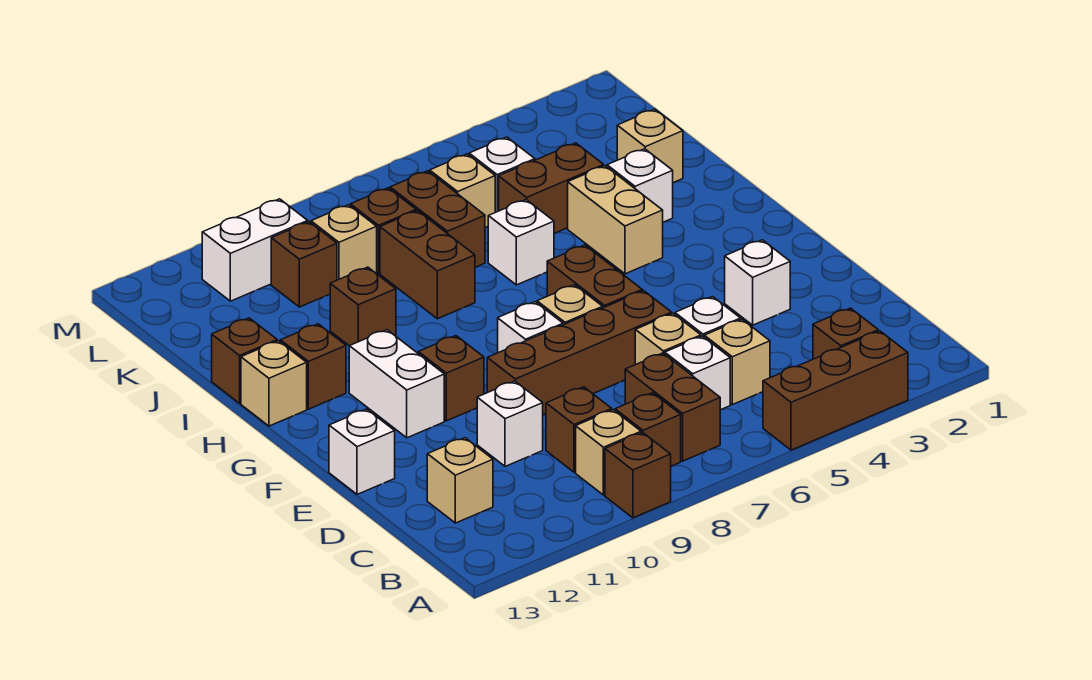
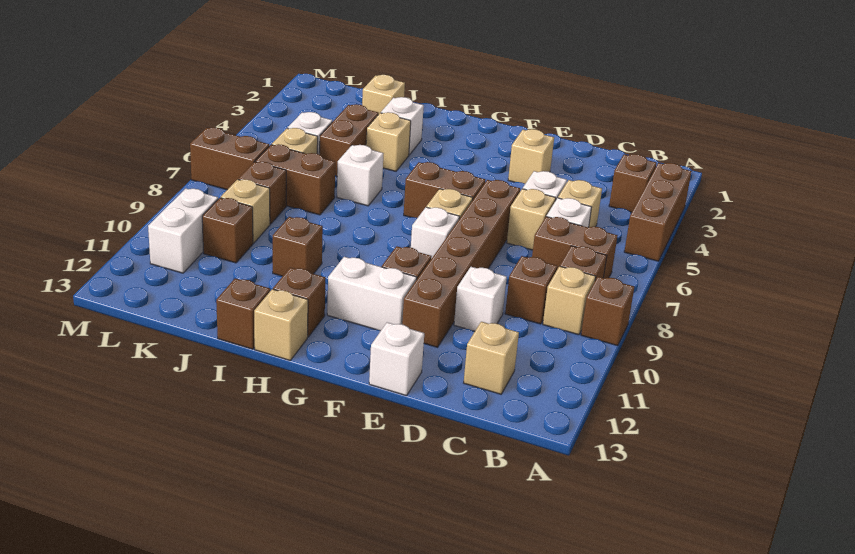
white 1x1 brick [725,240,790,325] -> tan 1x1 brick [508,129,554,184]
brown 1x4 brick [487,291,672,415] -> brown 1x6 brick [402,180,520,347]
tan 1x2 brick [568,166,663,274] -> tan 1x1 brick [366,112,411,171]
brown 1x2 brick [380,211,475,319] -> brown 1x2 brick moved to [190,127,269,190]

